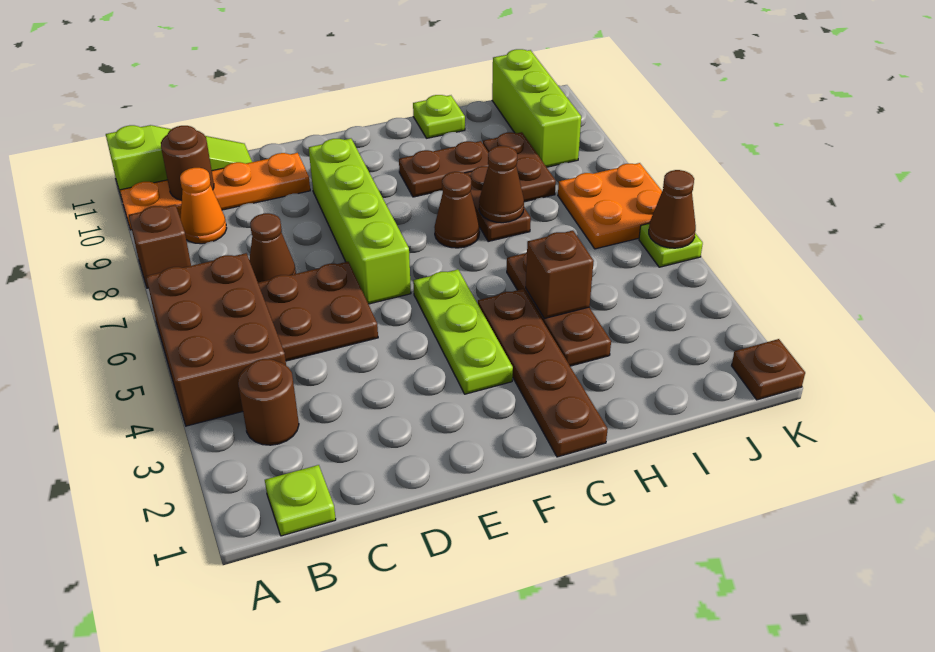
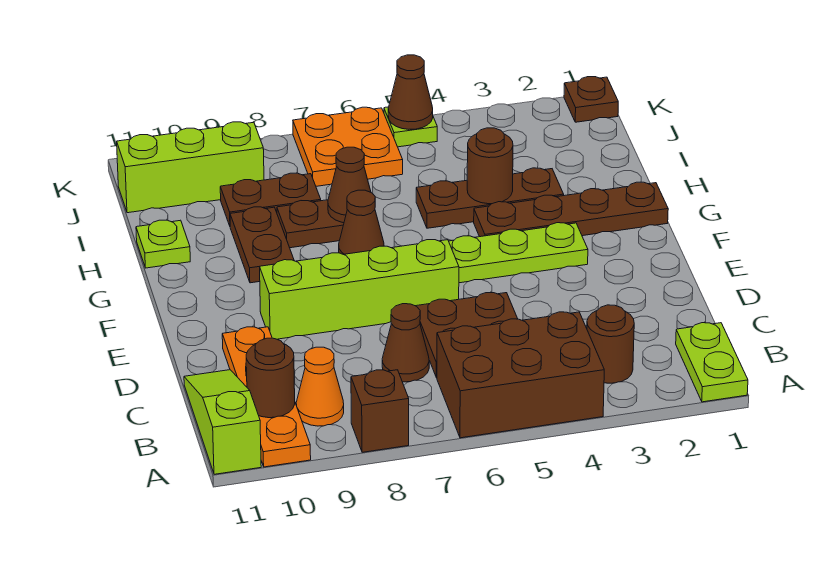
lime 1x1 plate [265,465,336,536] -> lime 1x2 plate [676,323,748,402]
brown 1x1 brick [526,231,594,319] -> brown 1x1 round brick [467,128,513,204]

